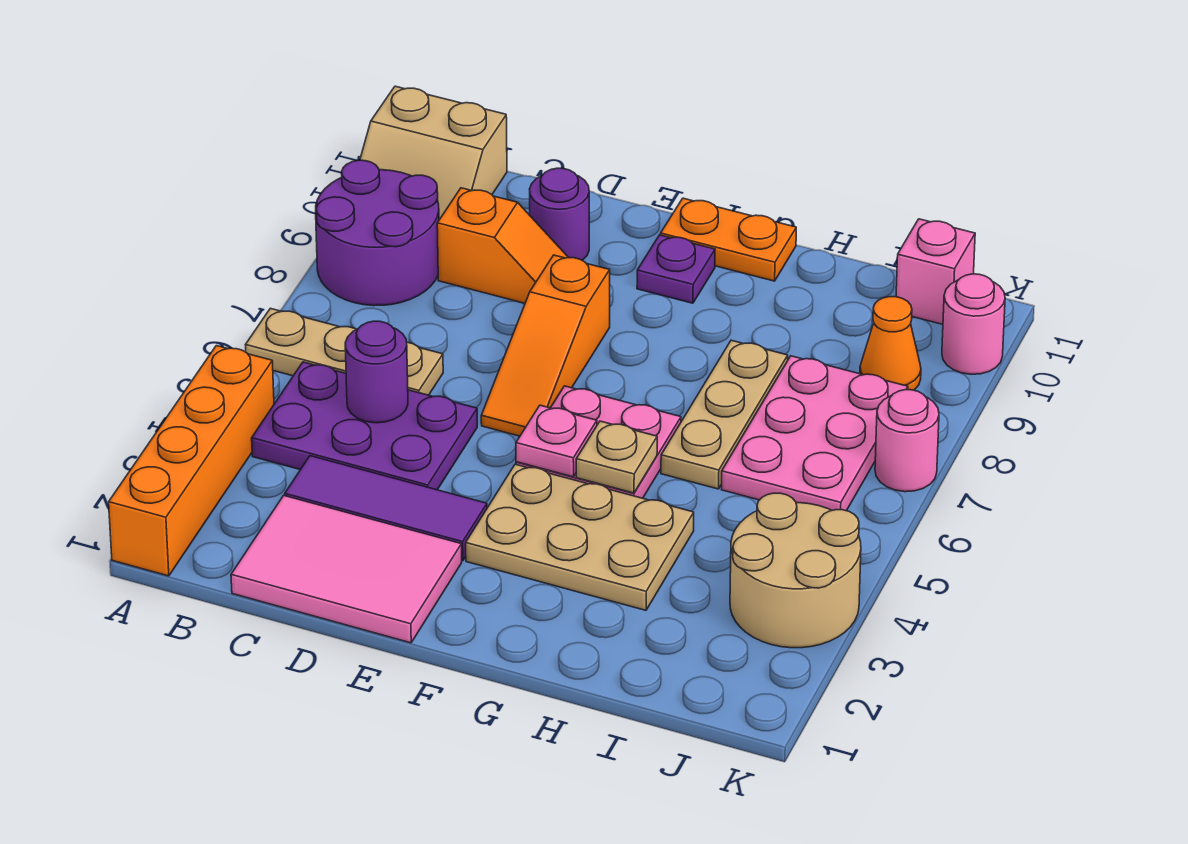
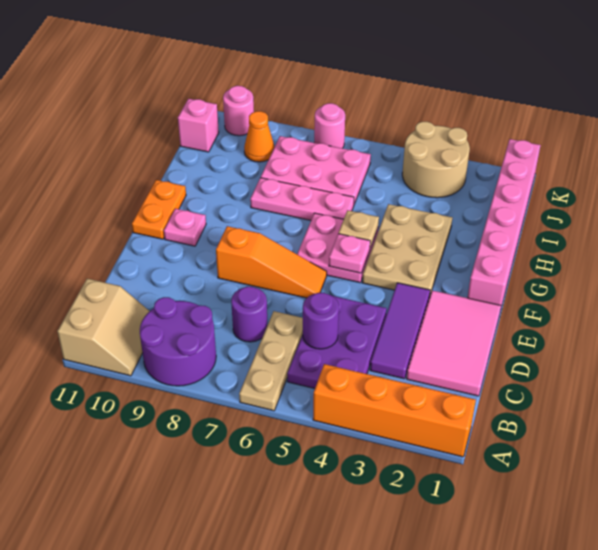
orange 1x2 slope [437,188,569,303] -> none
purple 1x1 round brick [530,168,589,261] -> purple 1x1 round brick moved to [231,287,267,342]
none -> pink 1x6 brick [467,139,540,311]
purple 1x1 plate [637,235,715,303] -> pink 1x1 plate [164,209,206,246]
tan 1x3 plate [661,340,788,489] -> pink 1x3 plate [250,178,354,220]

